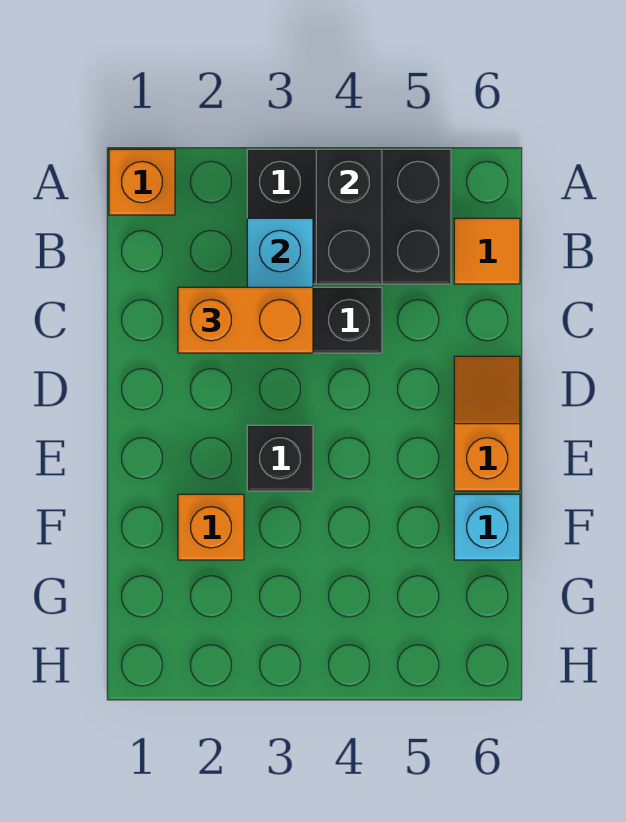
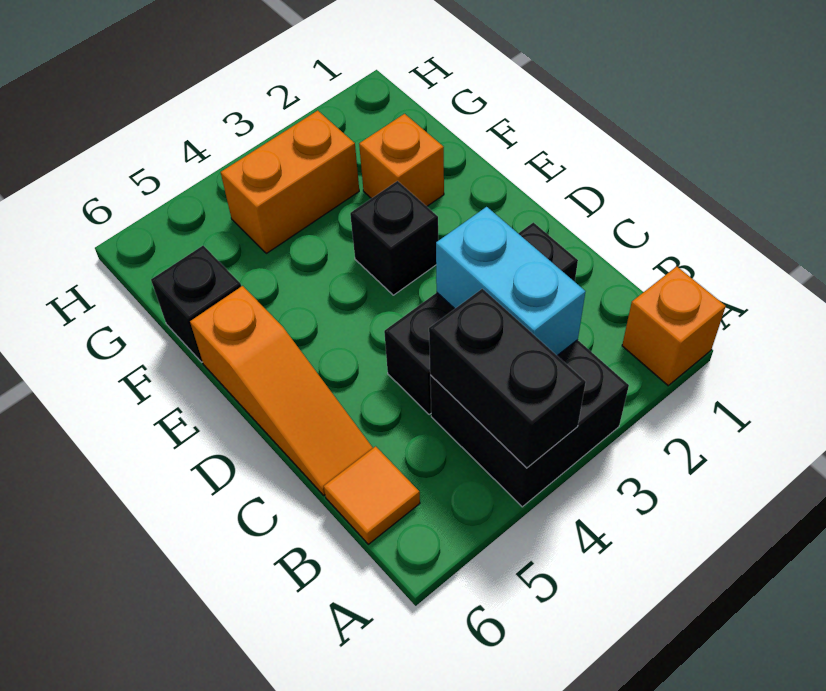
black 2x3 brick [247,149,451,284] -> black 2x2 brick [430,340,629,507]
orange 1x2 brick [178,287,313,353] -> orange 1x2 brick moved to [221,111,359,253]
orange 1x2 slope [454,356,520,491] -> orange 1x3 slope [190,286,373,495]
cyan 1x1 brick [454,494,520,560] -> black 1x1 brick [151,246,241,362]

